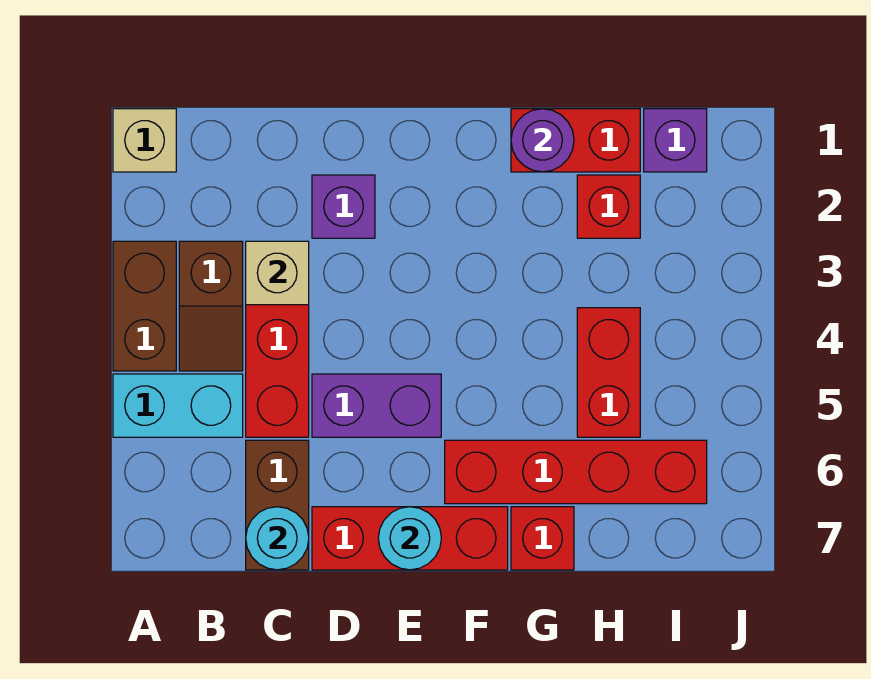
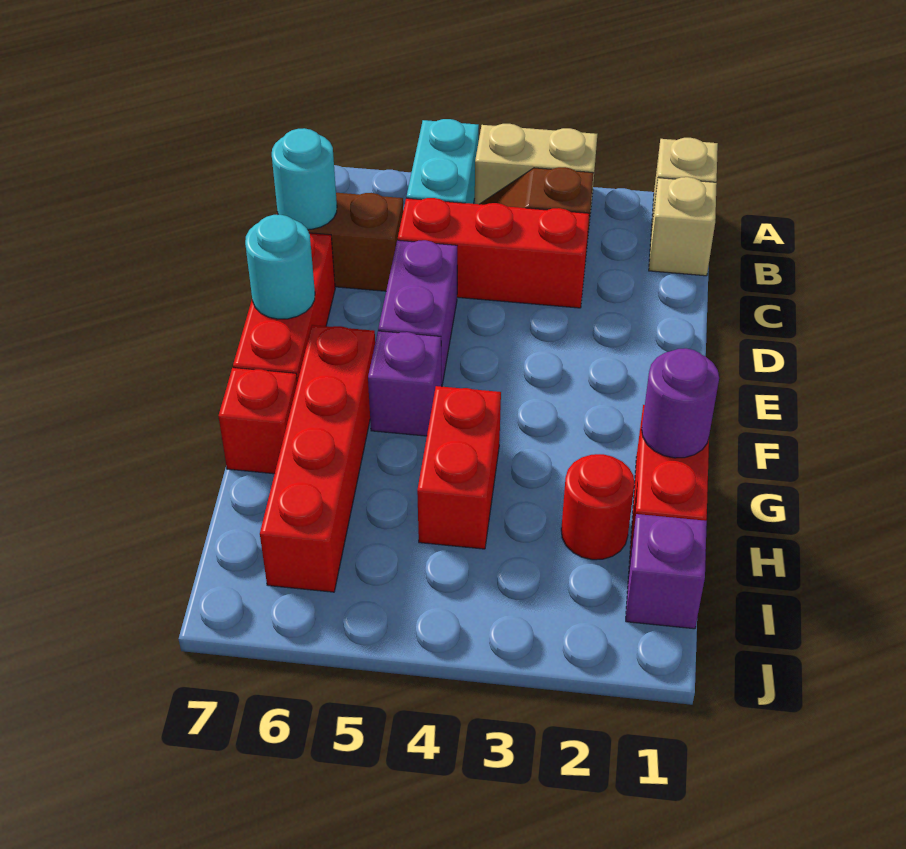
brown 1x2 brick [113,241,176,371] -> tan 1x2 brick [475,124,597,213]
tan 1x1 brick [246,241,309,305] -> tan 1x1 brick moved to [649,177,717,276]
purple 1x1 brick [312,175,375,238] -> purple 1x1 brick moved to [368,331,442,436]
red 1x1 brick [577,175,640,238] -> red 1x1 round brick [561,454,635,560]
red 1x2 brick [577,308,640,437] -> red 1x2 brick turned to [417,386,501,549]

